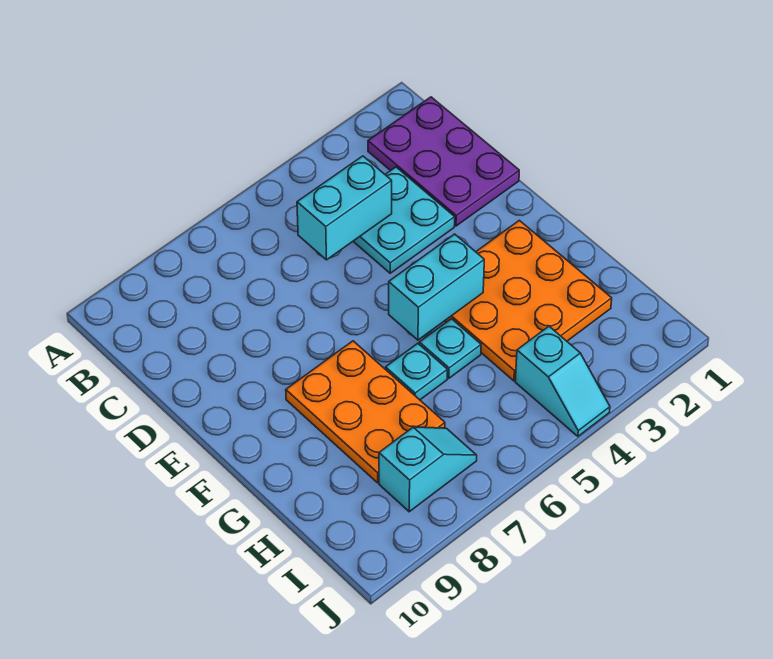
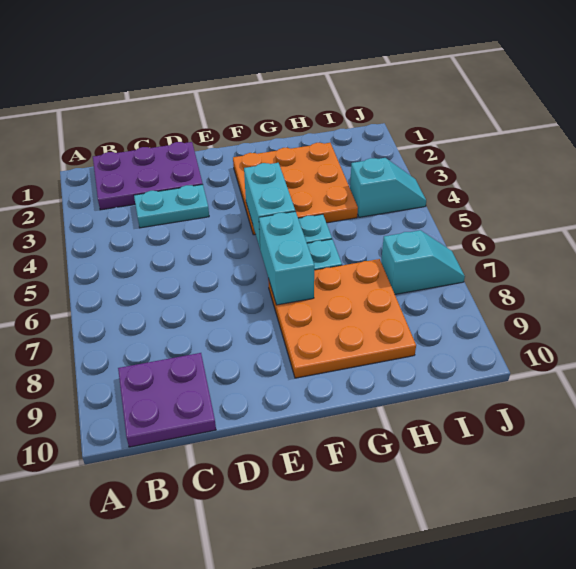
none -> purple 2x2 plate [118,353,216,447]
cyan 2x2 plate [353,167,455,273] -> cyan 1x2 plate [134,185,209,228]
cyan 1x2 brick [297,156,392,260] -> cyan 1x2 brick moved to [259,211,314,305]
orange 2x3 plate [286,341,445,483] -> orange 3x3 plate [268,259,416,378]
cyan 1x2 slope [379,427,477,512] -> cyan 1x2 slope turned to [381,230,465,294]

